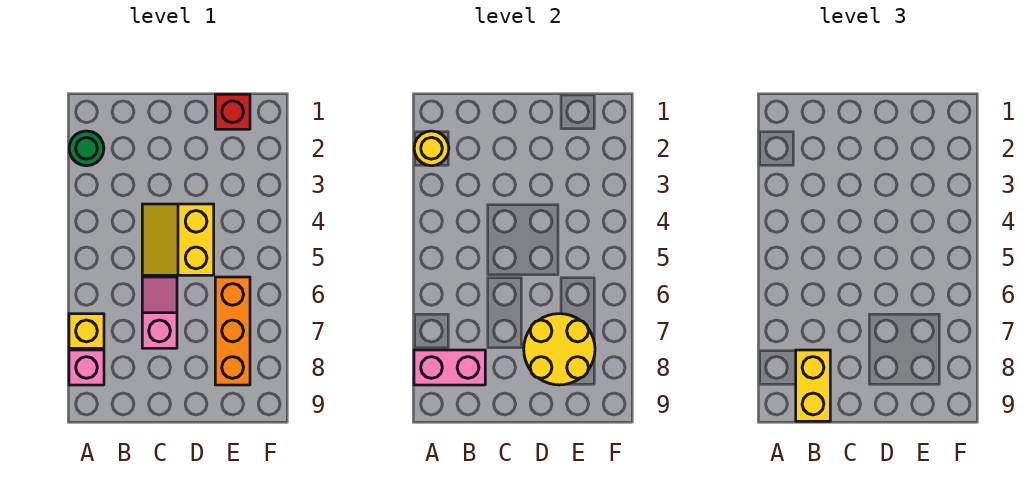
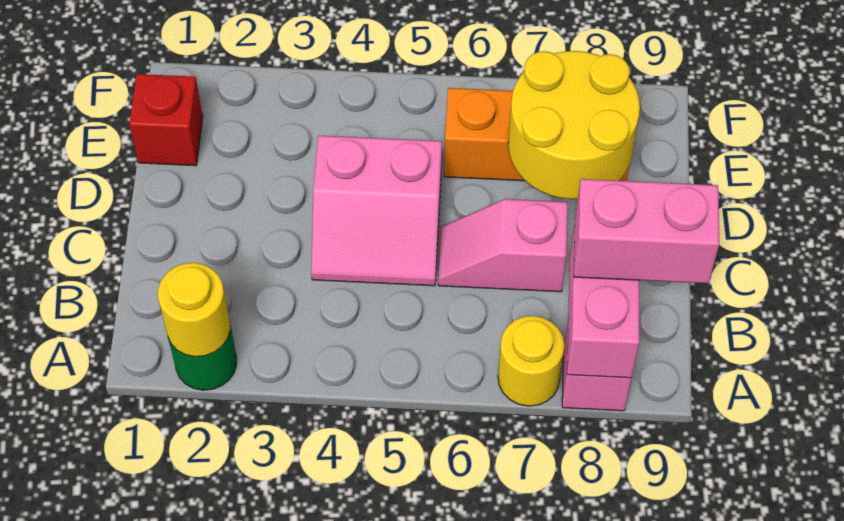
yellow 1x1 brick [69,314,104,348] -> yellow 1x1 round brick [498,316,565,406]
yellow 1x2 brick [796,350,830,421] -> pink 1x2 brick [574,179,719,283]
yellow 2x2 slope [142,204,214,275] -> pink 2x2 slope [311,136,442,286]

